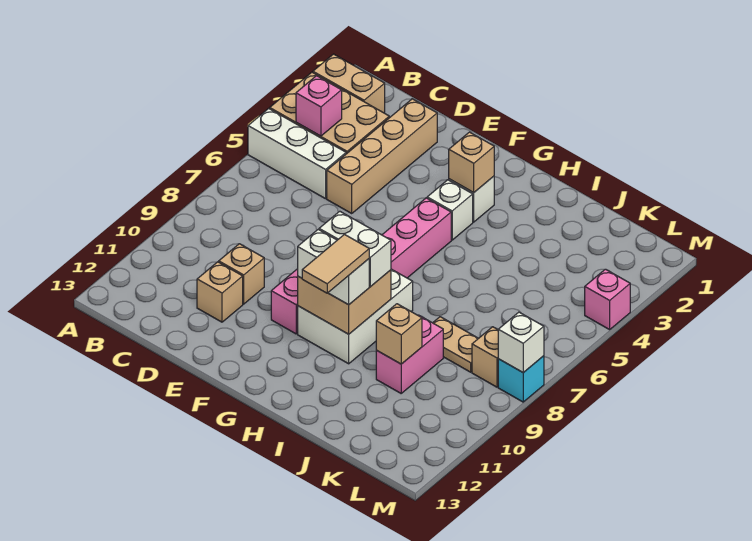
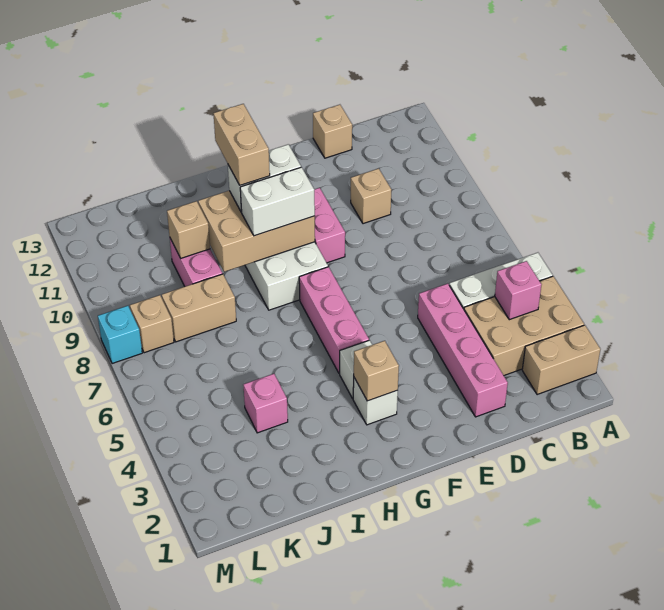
tan 1x4 brick [327,99,437,213] -> pink 1x4 brick [418,284,508,417]
tan 1x1 brick [197,262,243,322] -> tan 1x1 brick moved to [313,105,352,158]
tan 2x2 brick [298,270,391,334] -> tan 2x3 brick [198,191,315,272]
tan 1x2 tile [302,235,369,293] -> tan 1x2 brick [213,104,270,185]
tan 1x2 plate [433,317,478,372] -> tan 1x2 brick [162,274,236,342]
pink 1x1 brick [585,269,630,330] -> pink 1x1 brick moved to [243,374,288,433]
white 1x1 brick [498,312,544,373] -> none

